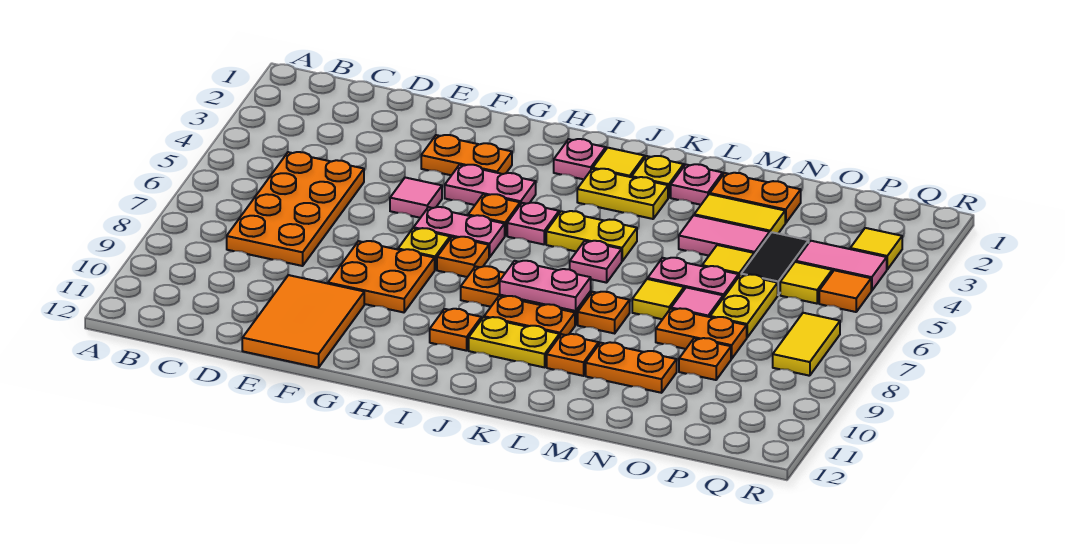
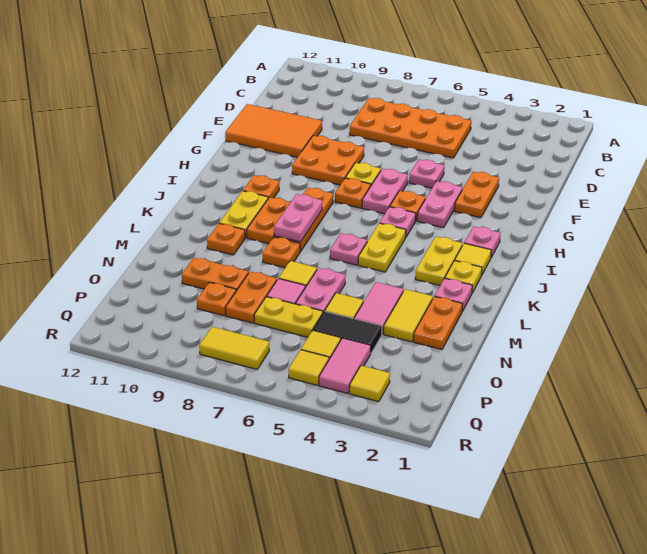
pink 1x1 tile [390,178,442,218] -> pink 1x1 plate [409,160,444,188]
orange 1x2 plate [586,342,677,393] -> orange 1x2 plate turned to [182,258,249,290]
orange 1x1 tile [819,270,871,312] -> yellow 1x1 tile [289,350,329,385]

